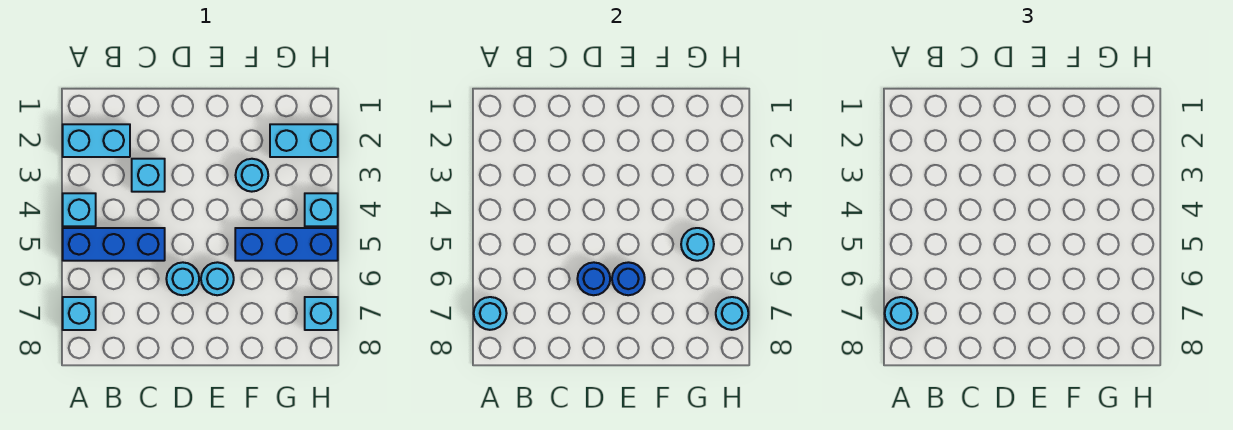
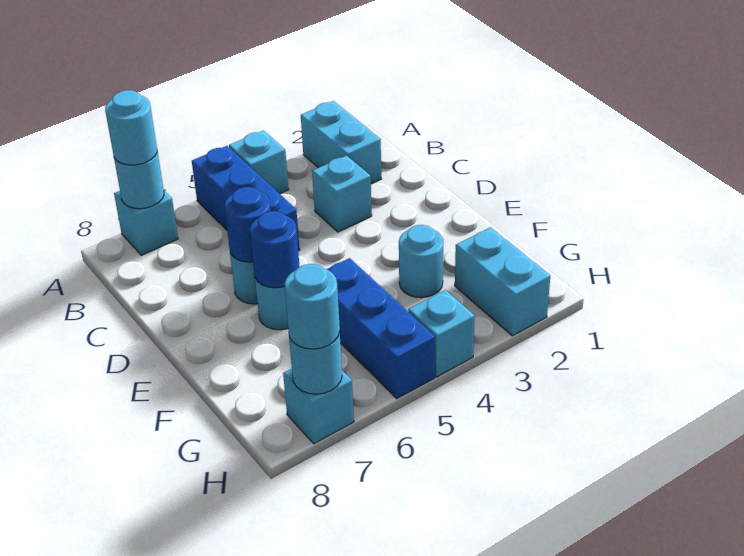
cyan 1x1 round brick [681,228,714,261] -> cyan 1x1 round brick moved to [284,264,340,349]

